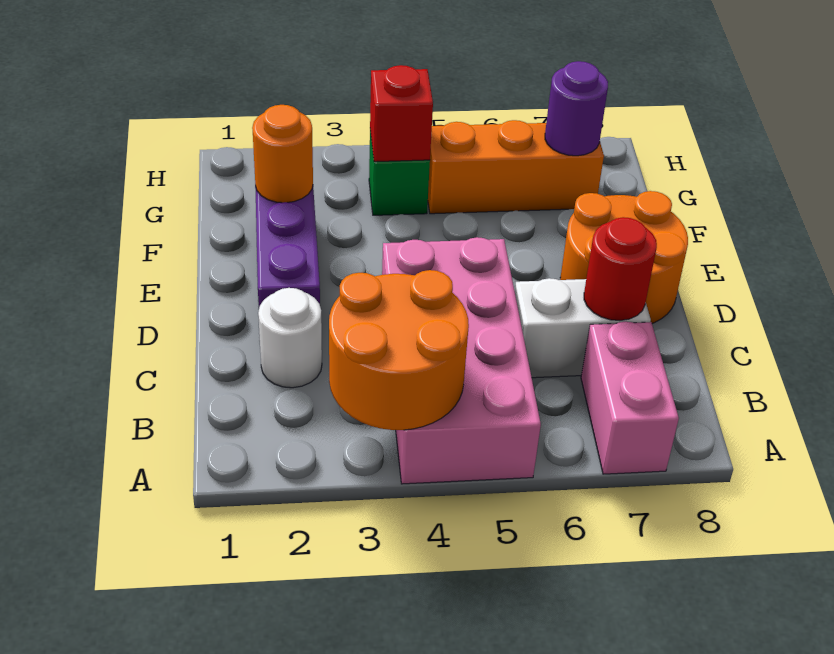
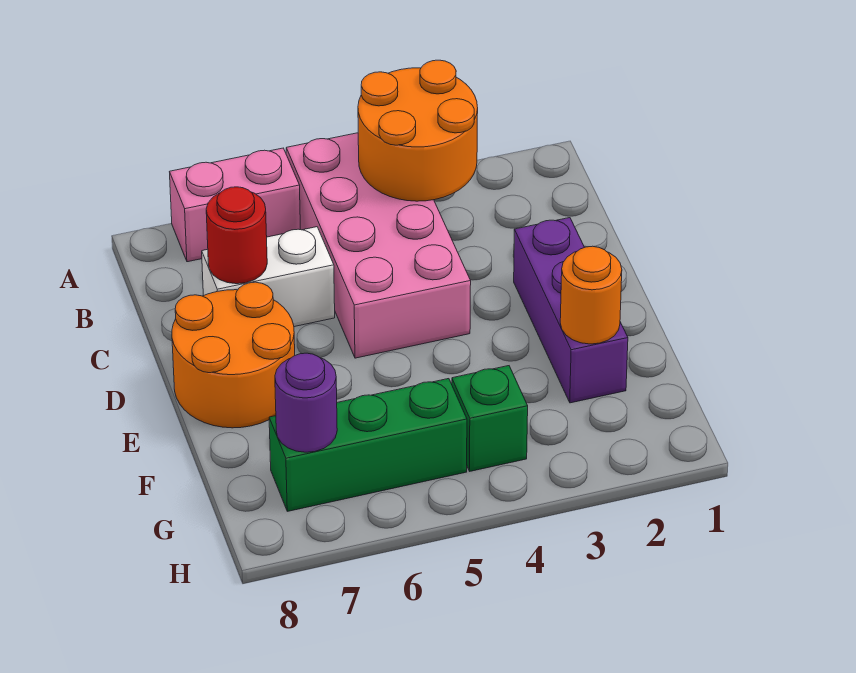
pink 1x2 brick [581,322,679,474] -> pink 1x2 brick turned to [170,148,300,262]
white 1x1 round brick [258,288,322,388] -> none
red 1x1 brick [370,65,433,162] -> none
orange 1x3 brick [428,120,604,214] -> green 1x3 brick [269,379,467,511]

